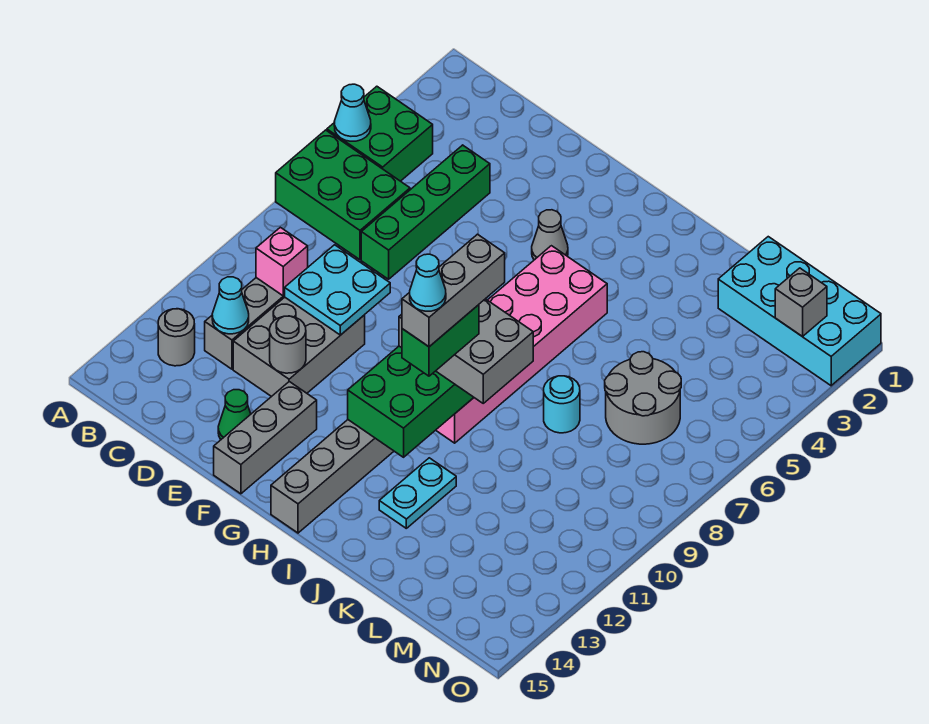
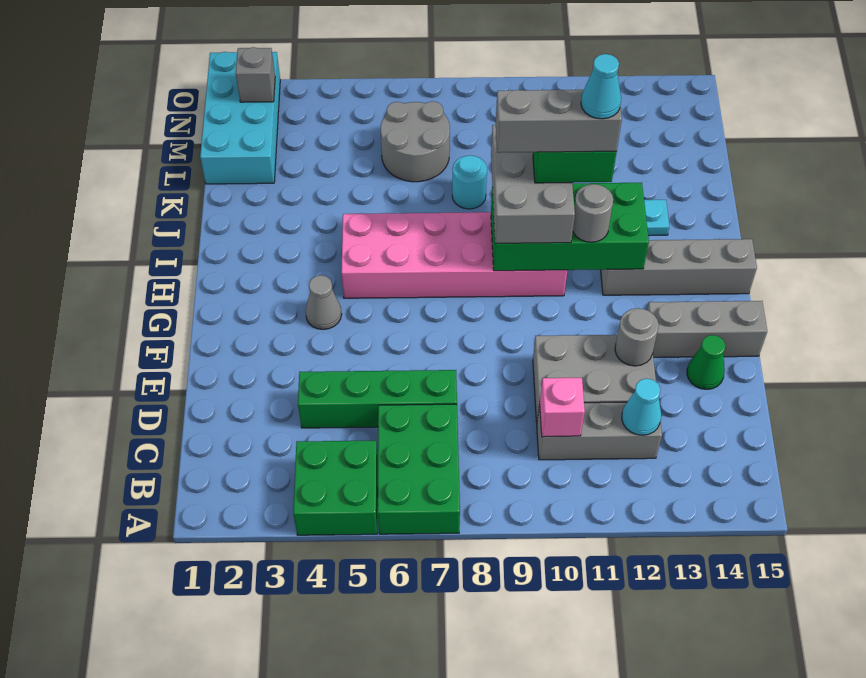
cyan 1x1 cone [334,84,371,141] -> none
grey 1x1 round brick [158,309,195,366] -> grey 1x1 round brick moved to [573,184,613,242]
cyan 2x2 plate [285,245,390,335] -> none

